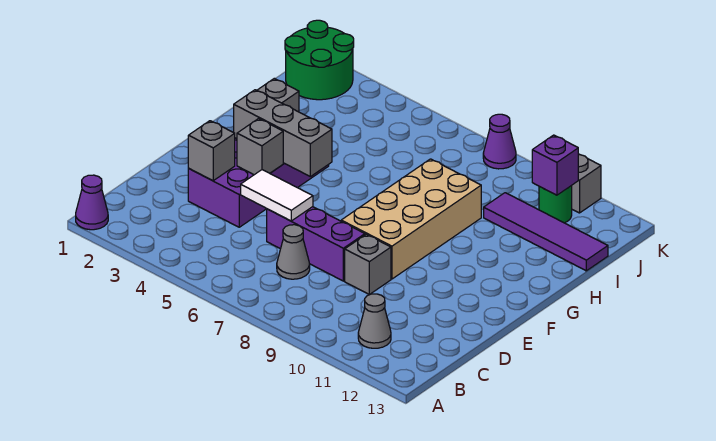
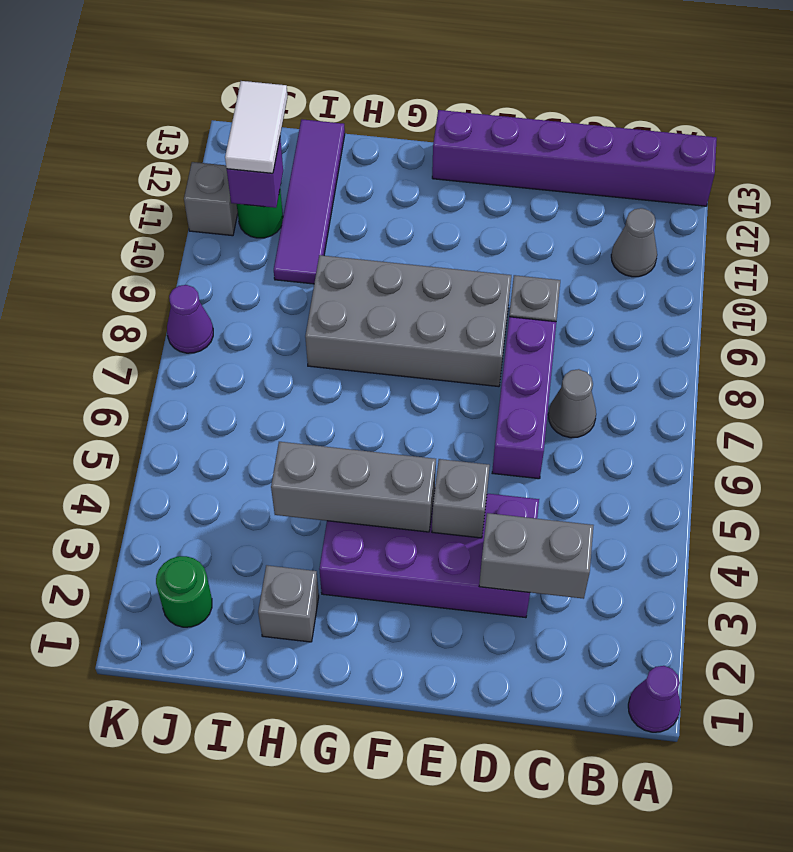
none -> purple 1x6 brick [432,110,717,206]
grey 1x1 brick [188,121,235,181] -> grey 1x2 brick [479,513,594,599]
white 1x2 tile [241,170,313,221] -> white 1x2 tile moved to [225,81,287,173]
tan 2x4 brick [341,159,481,279] -> grey 2x4 brick [305,255,511,387]
grey 1x3 brick [234,90,332,177] -> grey 1x3 brick turned to [271,442,436,532]
green 2x2 round brick [285,20,354,100] -> green 1x1 round brick [156,556,212,627]

